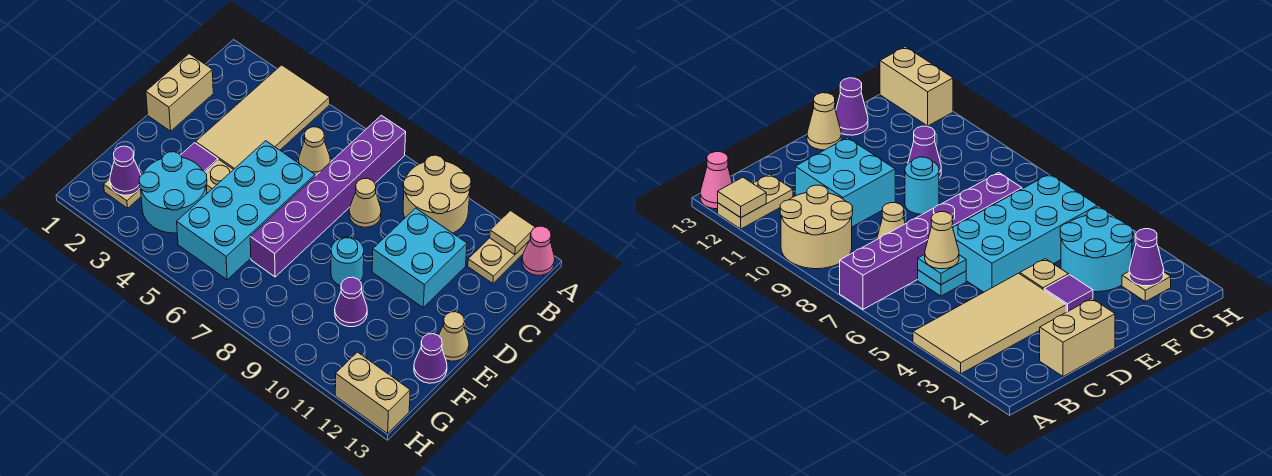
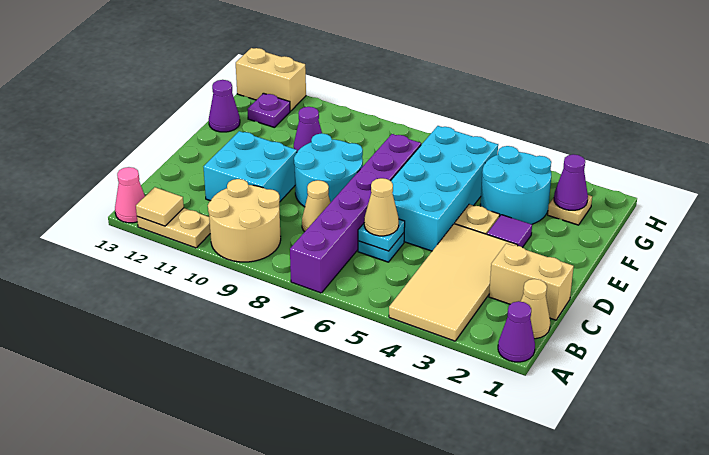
none -> purple 1x1 cone [498,301,535,362]
tan 1x2 plate [468,238,529,284] -> tan 1x2 plate turned to [137,208,210,248]
tan 1x2 brick [146,54,213,131] -> tan 1x2 brick turned to [489,243,574,320]
cyan 1x1 round brick [331,237,364,286] -> cyan 2x2 round brick [294,133,363,207]
tan 1x1 cone [439,312,469,361] -> tan 1x1 cone moved to [521,279,550,339]
none -> purple 1x1 plate [247,93,290,128]

